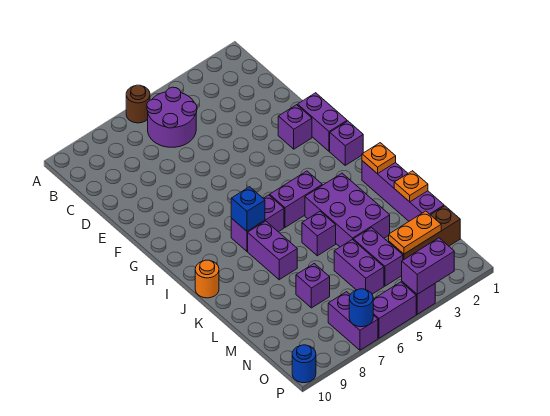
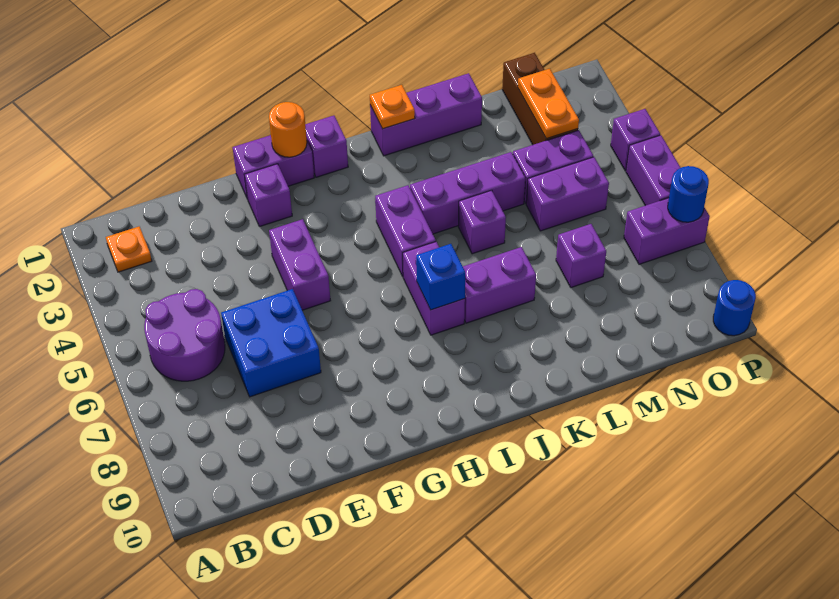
brown 1x1 round brick [126,85,150,123] -> none
none -> blue 2x2 brick [221,289,321,397]
purple 1x4 brick [362,161,444,221] -> purple 1x3 brick [370,73,482,156]
purple 2x3 brick [305,173,390,247] -> purple 1x3 brick [410,152,525,234]
orange 1x1 round brick [195,260,219,298] -> orange 1x1 round brick moved to [269,102,307,157]
orange 1x1 plate [394,171,428,202] -> orange 1x1 plate moved to [106,227,152,272]
purple 1x2 brick [402,238,454,294] -> purple 1x2 brick moved to [269,219,331,310]

